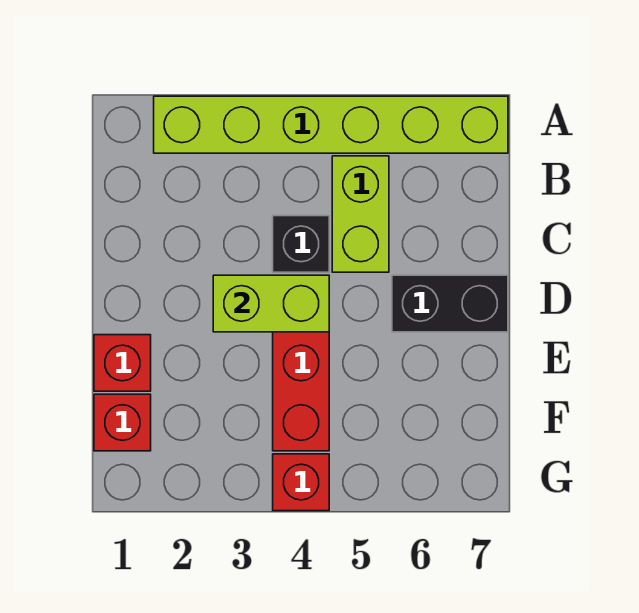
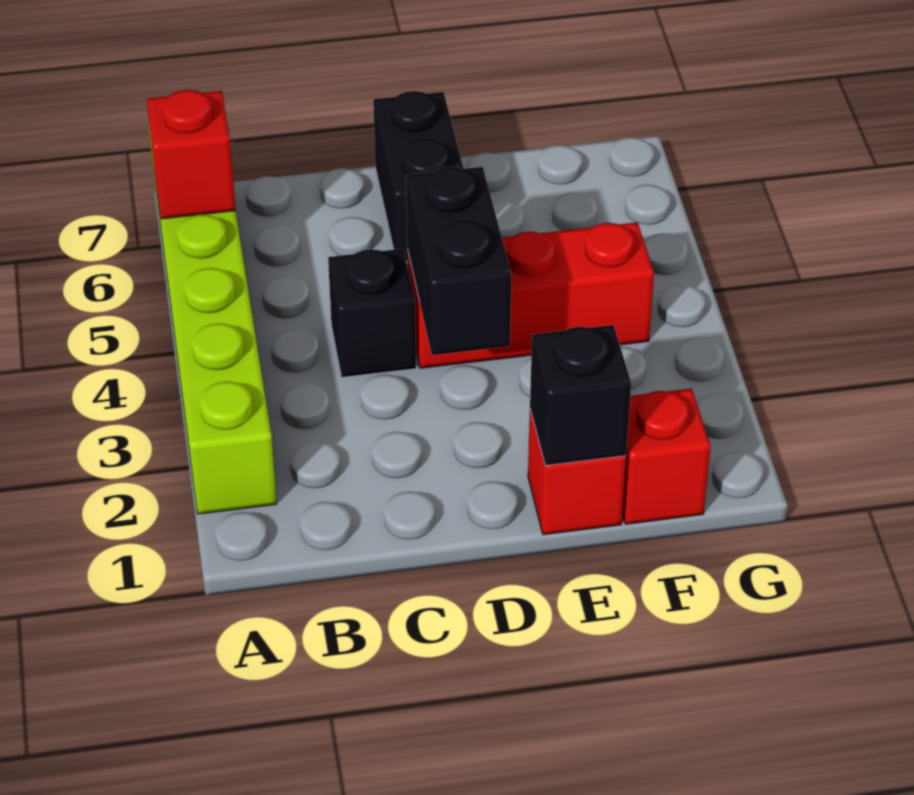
lime 1x2 brick [332,156,389,272] -> none
lime 1x2 brick [213,275,329,332] -> black 1x2 brick [406,167,511,355]
none -> black 1x1 brick [530,325,631,465]
red 1x1 brick [273,454,329,511] -> red 1x1 brick moved to [147,90,236,219]

